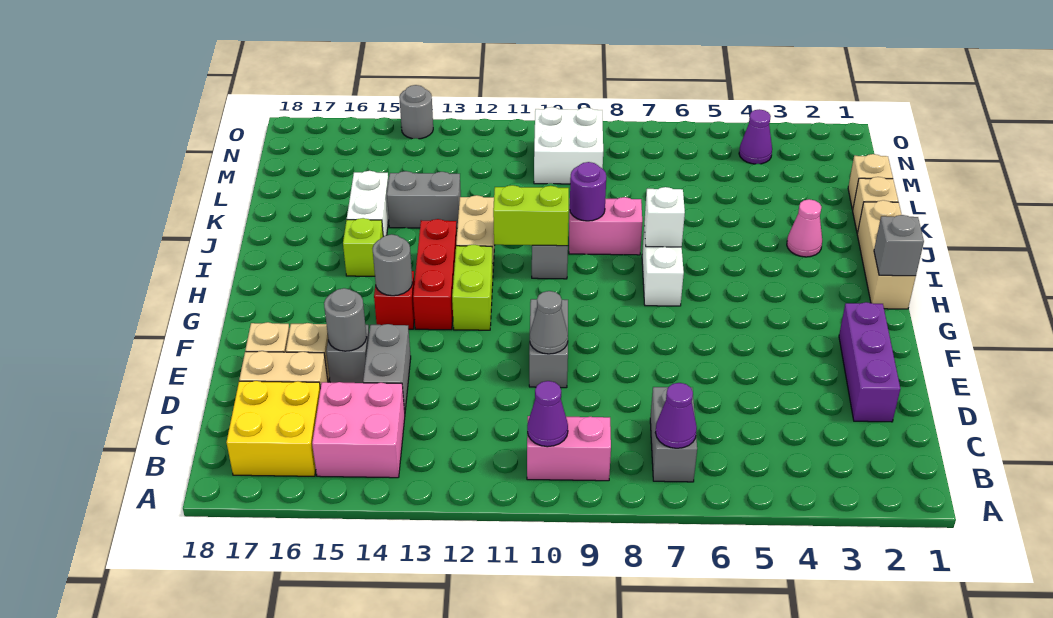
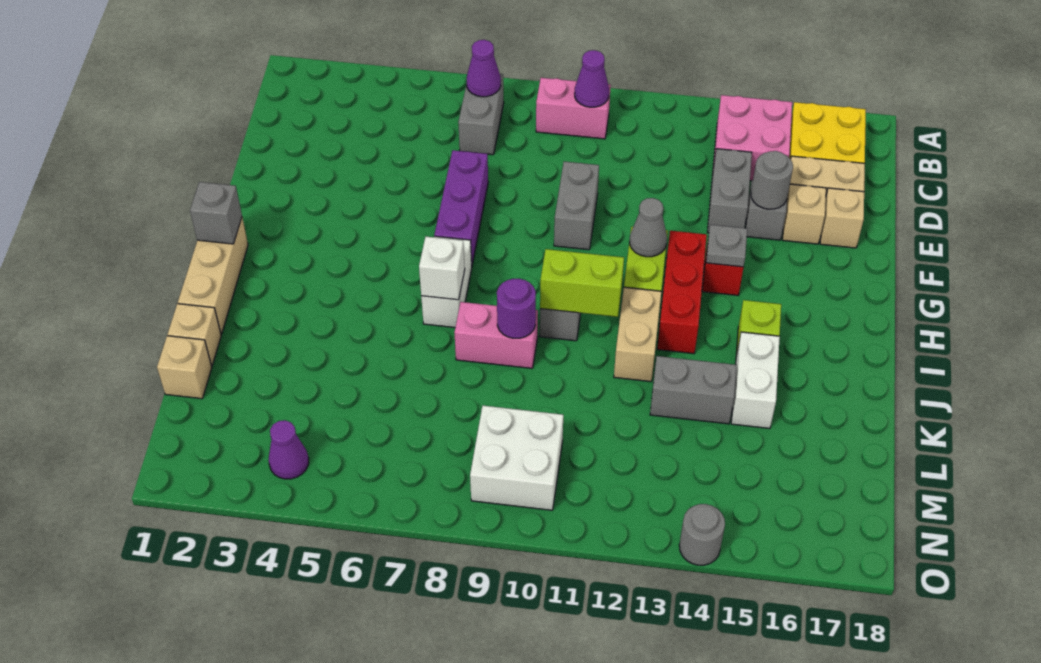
purple 1x3 brick [839,302,900,422] -> purple 1x3 brick moved to [434,150,488,264]
grey 1x1 cone [530,291,568,354] -> grey 1x1 cone moved to [630,198,667,257]
grey 1x1 round brick [372,234,412,296] -> grey 1x1 plate [706,225,747,267]
pink 1x1 cone [787,199,822,257] -> none

